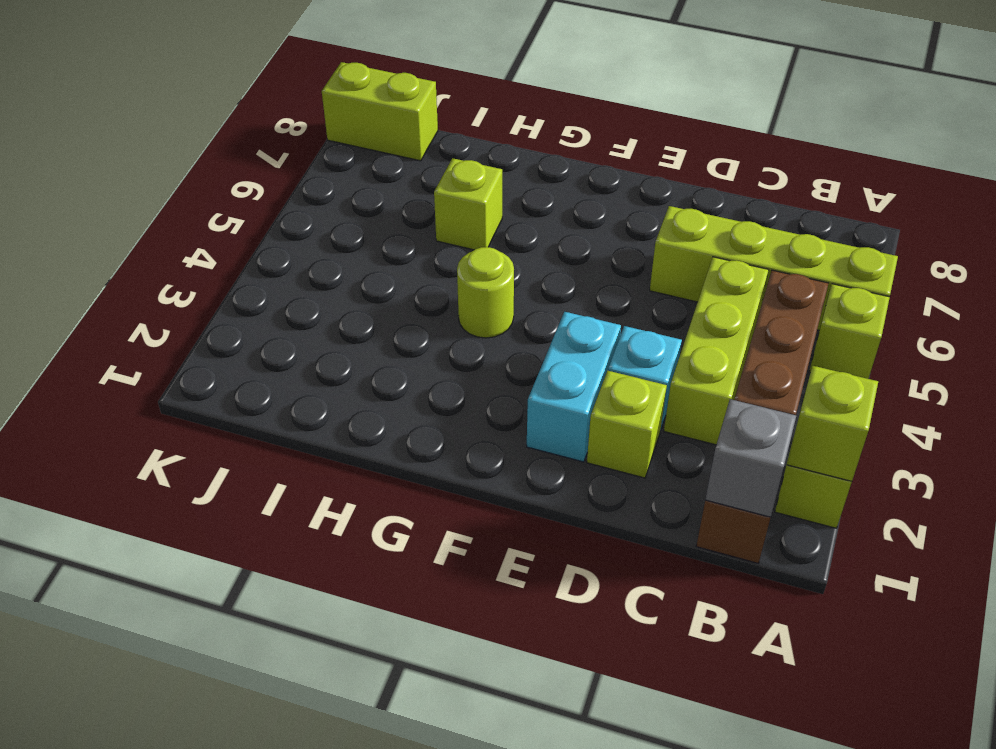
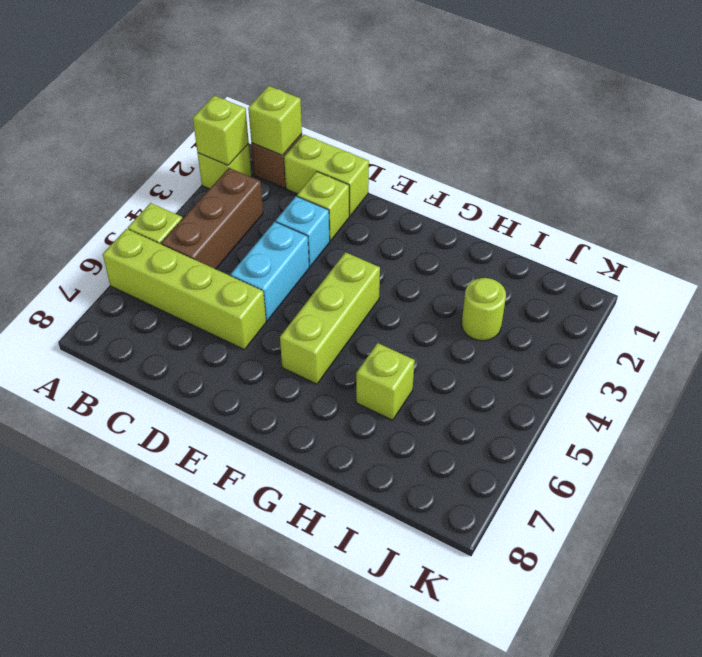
grey 1x1 brick [705,399,796,517] -> lime 1x1 brick [248,86,302,155]
lime 1x3 brick [664,257,768,445] -> lime 1x3 brick moved to [280,252,380,384]
cyan 1x2 brick [527,312,621,462] -> cyan 1x2 brick moved to [230,222,309,321]
lime 1x1 round brick [457,247,514,338] -> lime 1x1 round brick moved to [462,278,506,341]
lime 1x2 brick [322,62,438,161] -> lime 1x2 brick moved to [284,134,369,216]

